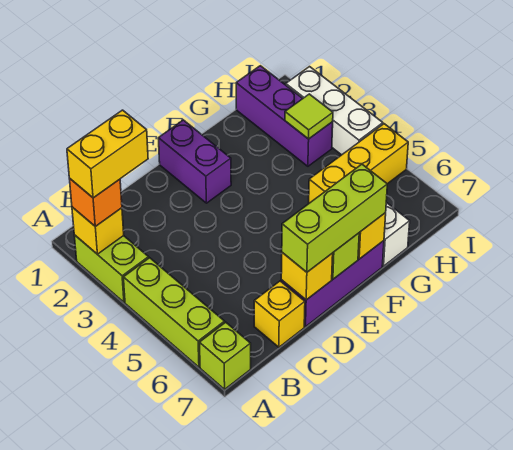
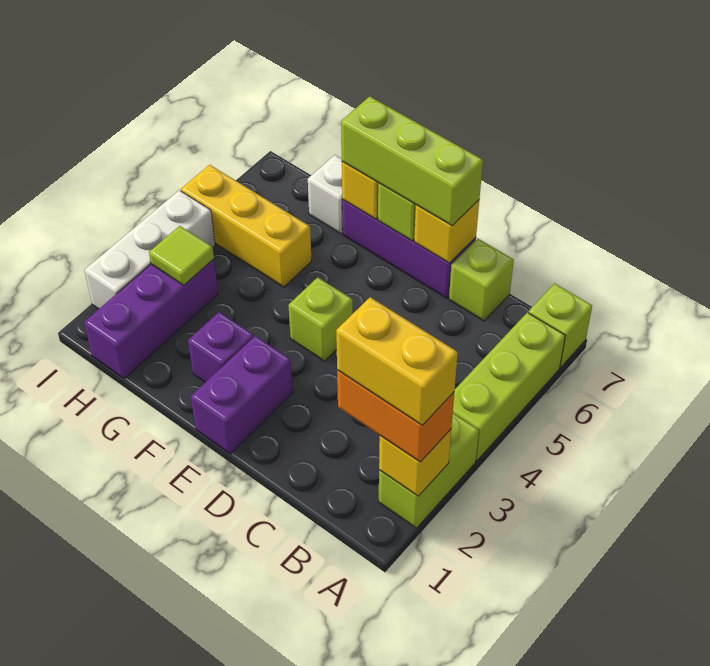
orange 1x1 brick [69,178,122,226] -> orange 1x2 brick [337,370,454,462]
yellow 1x1 brick [254,281,305,347] -> lime 1x1 brick [449,239,514,321]
none -> lime 1x1 brick [288,277,353,361]
none -> purple 1x1 brick [188,312,254,382]

